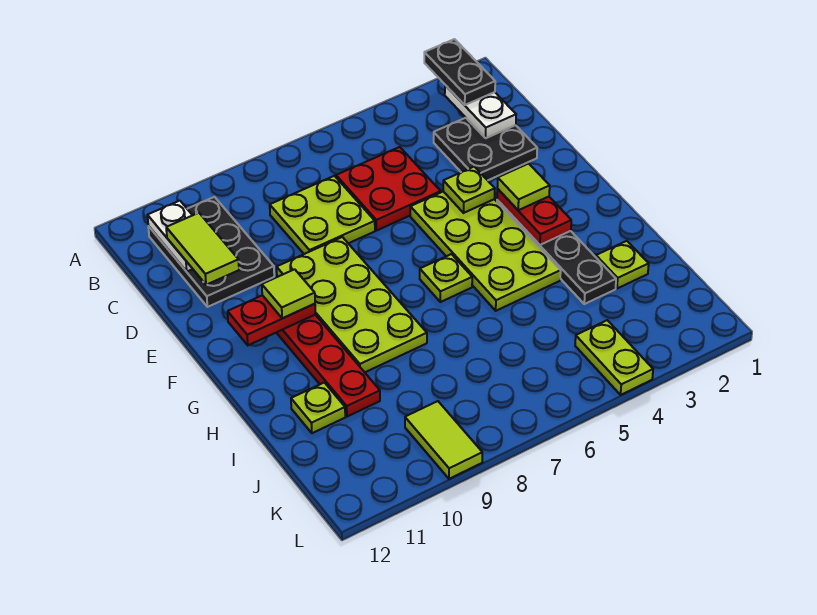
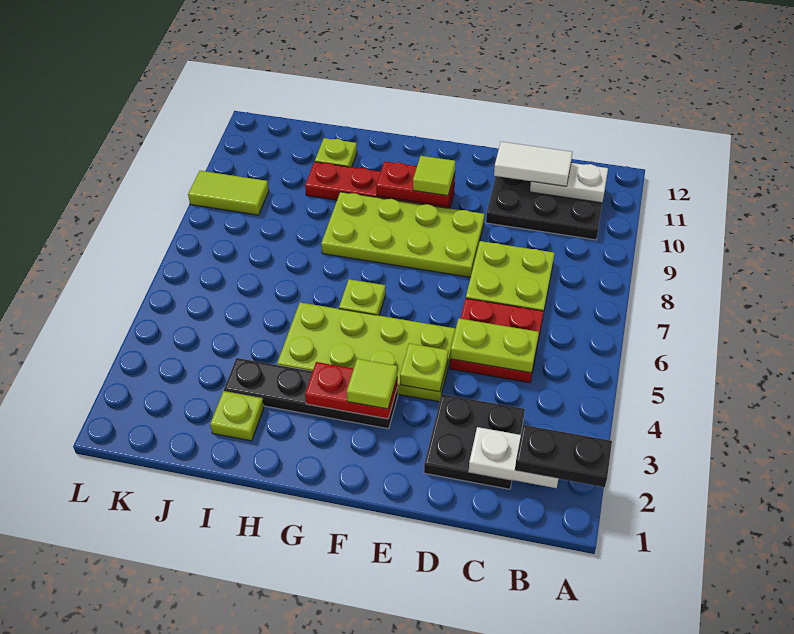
lime 1x2 tile [166,213,239,285] -> white 1x2 tile [494,142,573,186]
red 1x2 plate [228,295,315,345] -> red 1x2 plate turned to [376,162,455,207]
lime 1x2 plate [575,320,653,395] -> lime 1x2 plate moved to [450,319,539,373]

